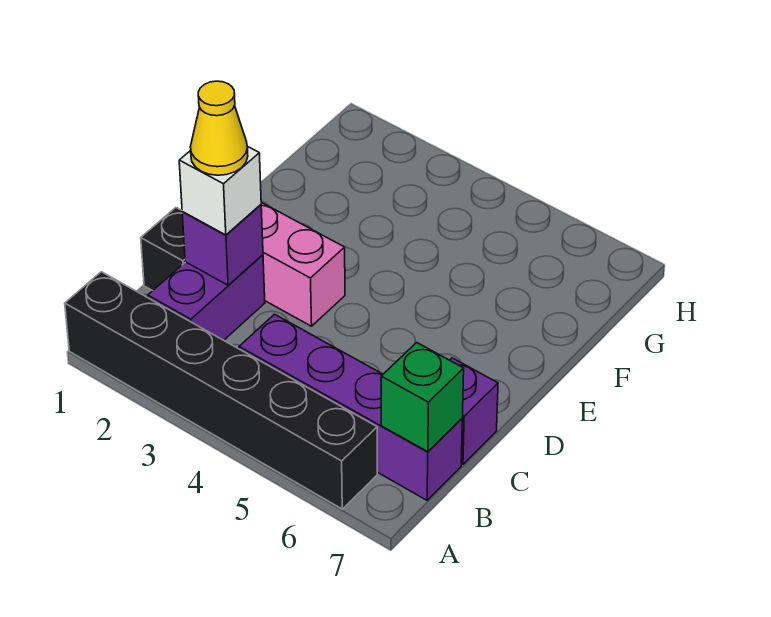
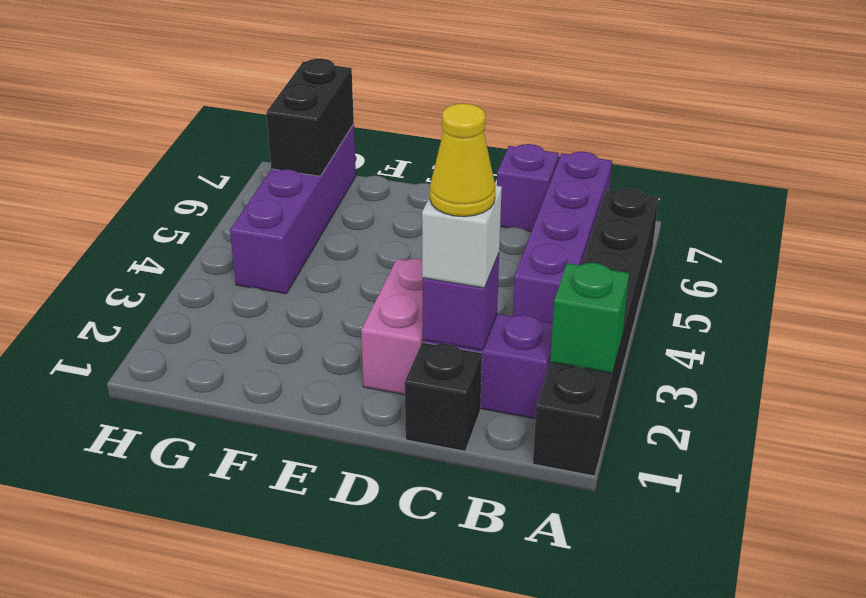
green 1x1 brick [381,342,464,452] -> green 1x1 brick moved to [550,263,629,373]
none -> purple 1x4 brick [230,124,356,294]
none -> black 1x2 brick [266,59,354,176]

